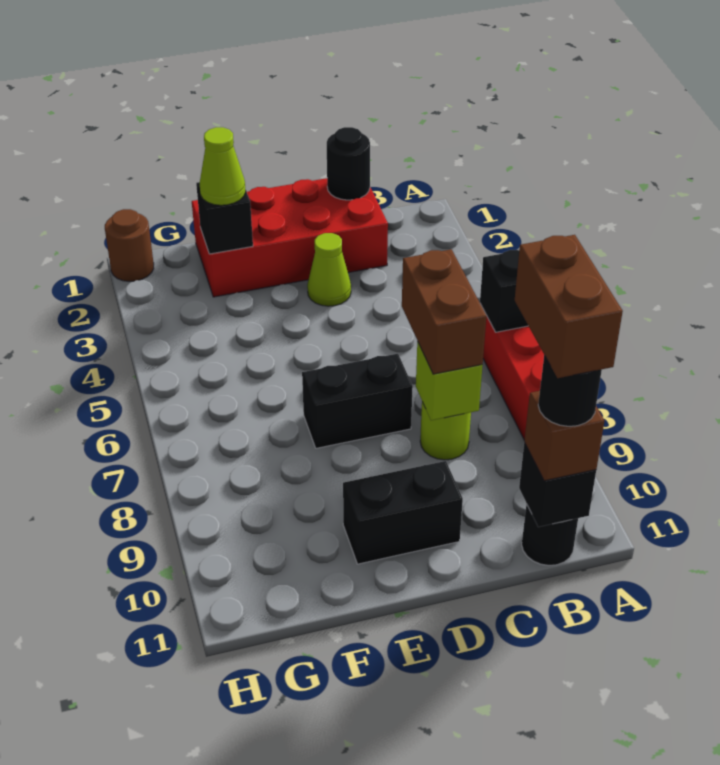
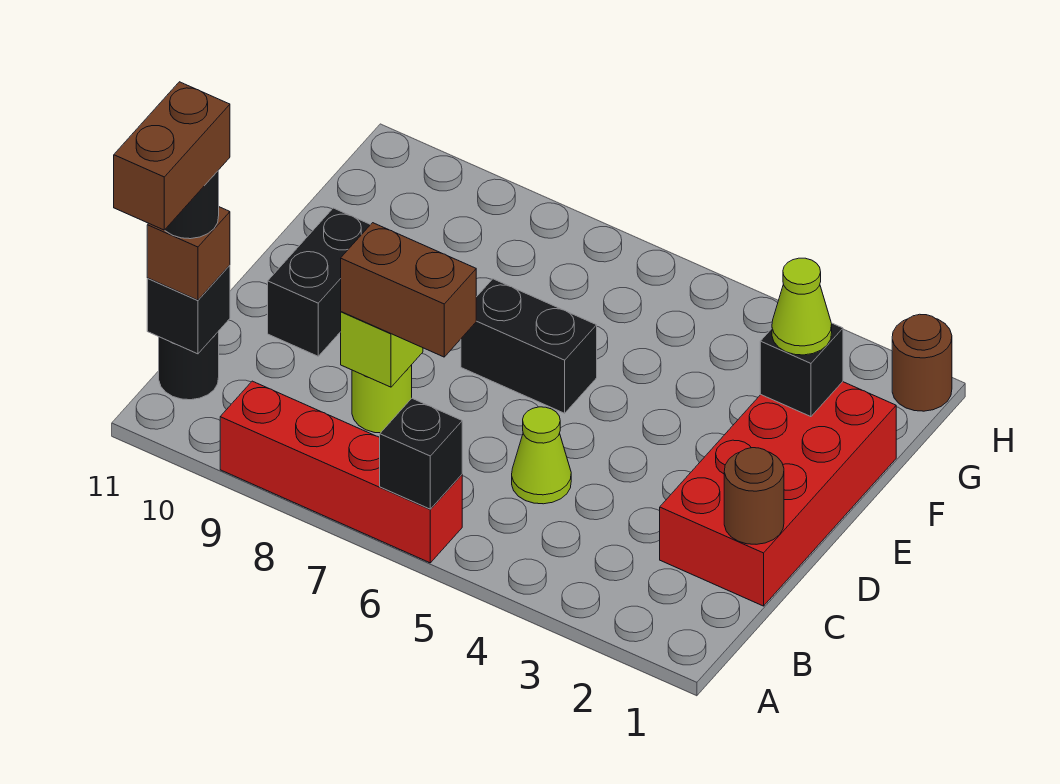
brown 1x2 brick [515,235,623,378] -> brown 1x2 brick turned to [114,82,230,230]
black 1x1 round brick [327,127,370,200] -> brown 1x1 round brick [724,448,784,544]
lime 1x1 cone [307,233,351,306] -> lime 1x1 cone moved to [512,407,571,504]
black 1x2 brick [302,354,413,448] -> black 1x2 brick turned to [461,279,597,413]

